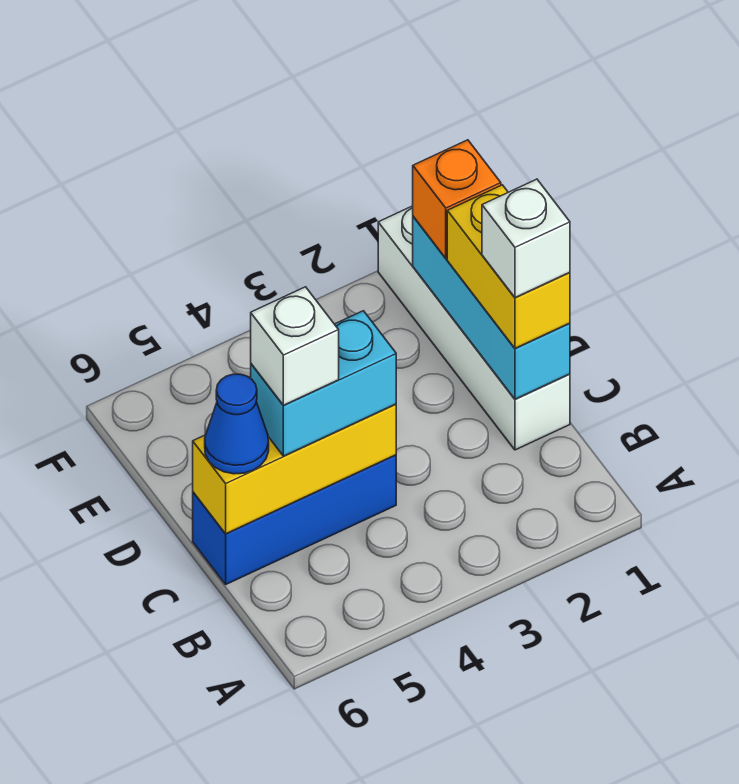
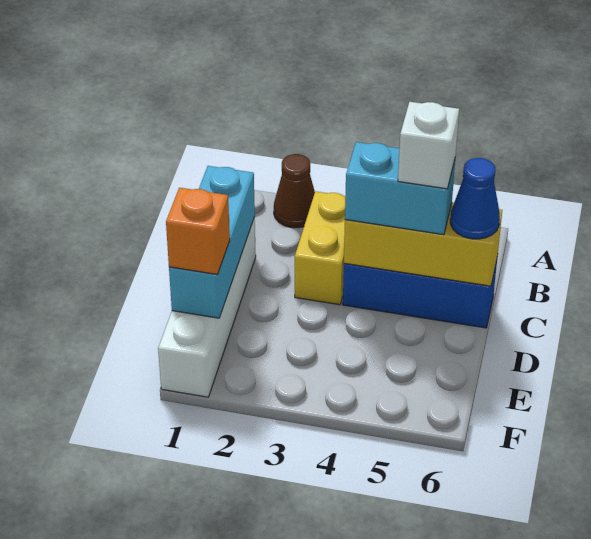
none -> brown 1x1 cone [274,154,315,228]
yellow 1x2 brick [447,185,570,348] -> yellow 1x2 brick moved to [295,191,345,305]
white 1x1 brick [482,179,570,298] -> none

